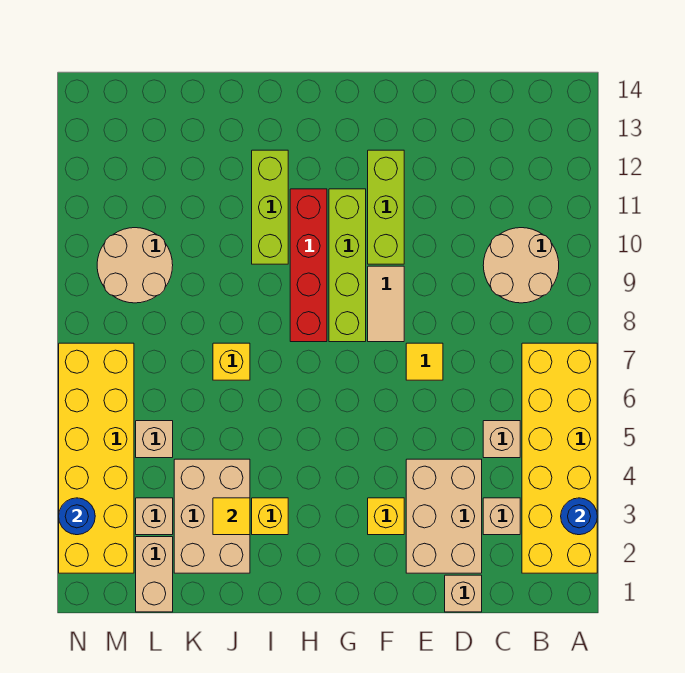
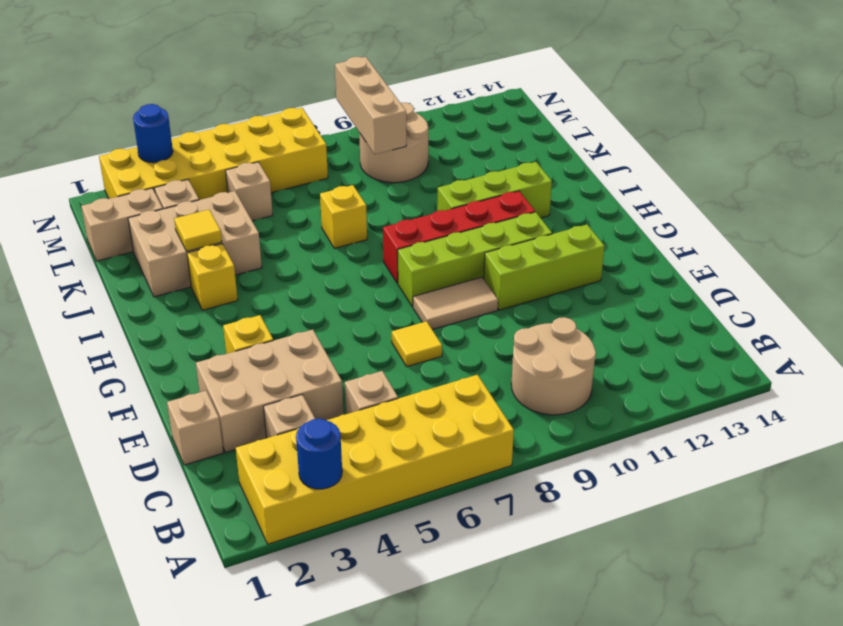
none -> tan 1x3 brick [335,57,406,154]

